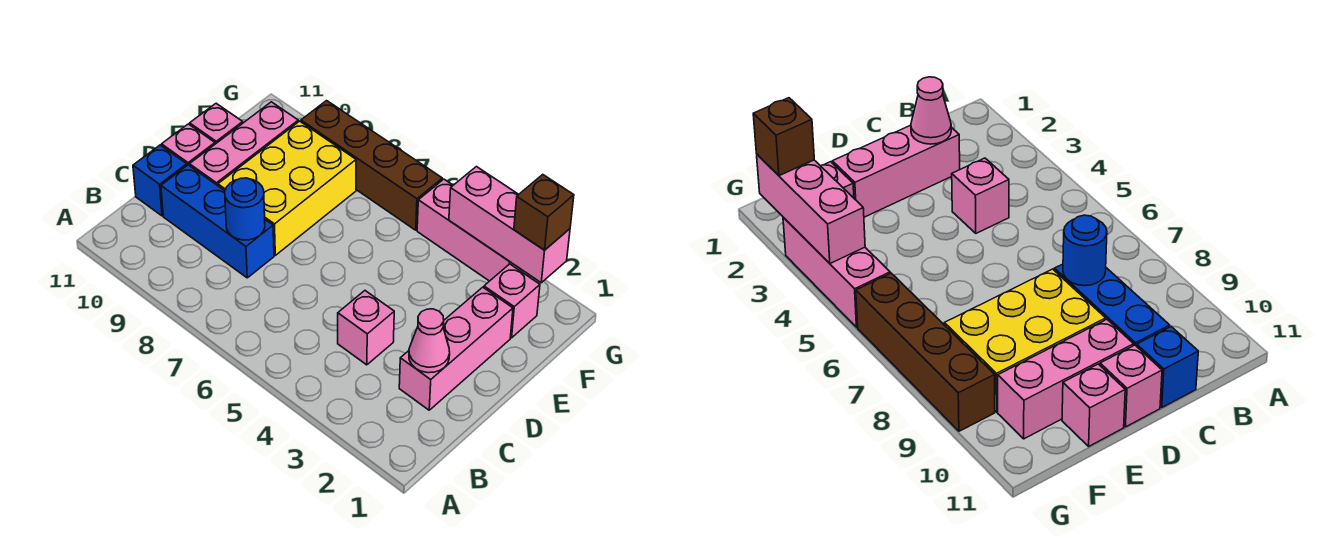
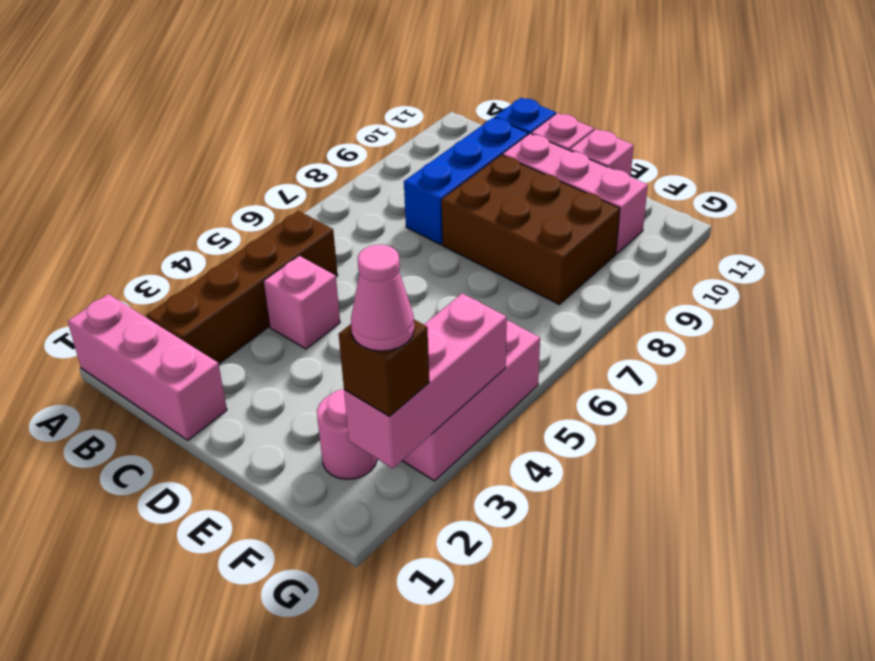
pink 1x3 brick [399,287,513,410] -> pink 1x3 brick moved to [68,294,227,440]
pink 1x1 cone [409,309,450,373] -> pink 1x1 cone moved to [351,245,414,351]
blue 1x1 round brick [225,178,265,240] -> none
yellow 2x3 brick [218,121,356,255] -> brown 2x3 brick [442,155,620,304]
pink 1x1 brick [484,264,540,338] -> pink 1x1 round brick [317,389,377,479]
brown 1x4 brick [301,101,442,230] -> brown 1x4 brick moved to [146,211,338,364]

